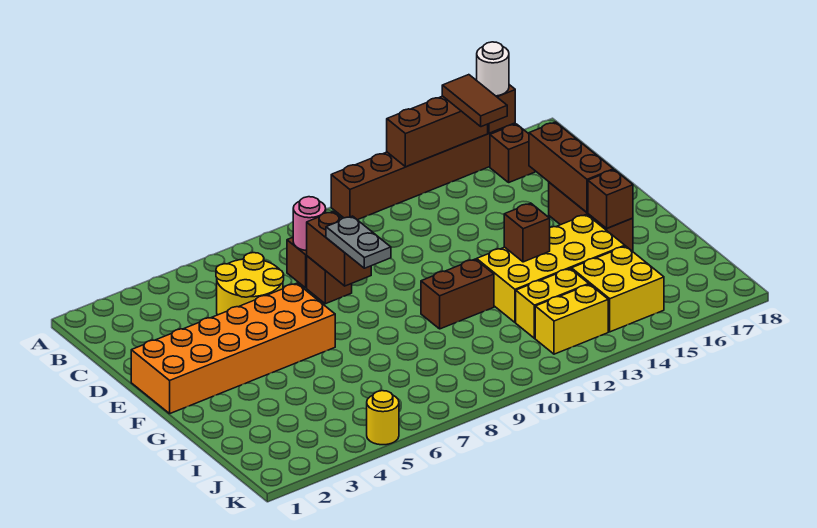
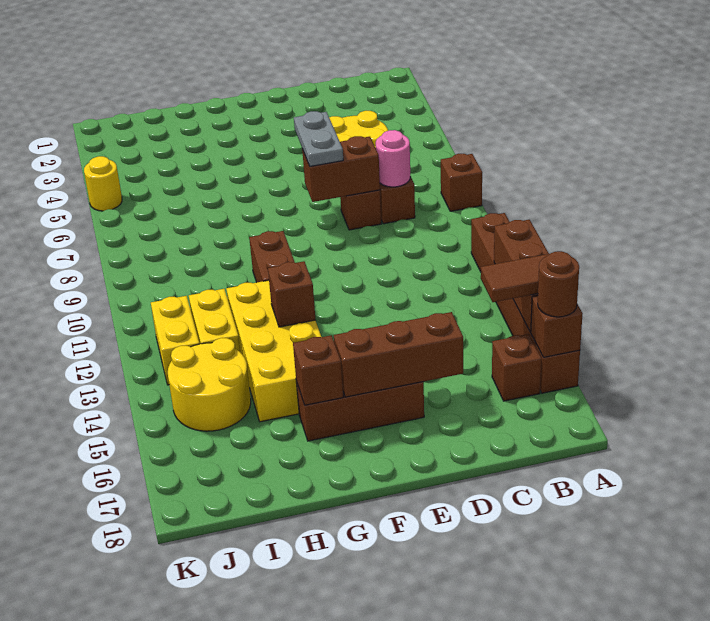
none -> brown 1x1 brick [441,154,482,211]
white 1x1 round brick [477,42,509,96] -> brown 1x1 round brick [538,251,579,317]
orange 2x6 brick [131,283,335,414] -> none
grey 1x2 plate [326,216,391,268] -> grey 1x2 plate turned to [294,111,343,166]
yellow 2x2 brick [571,246,664,332] -> yellow 2x2 round brick [168,338,251,431]

